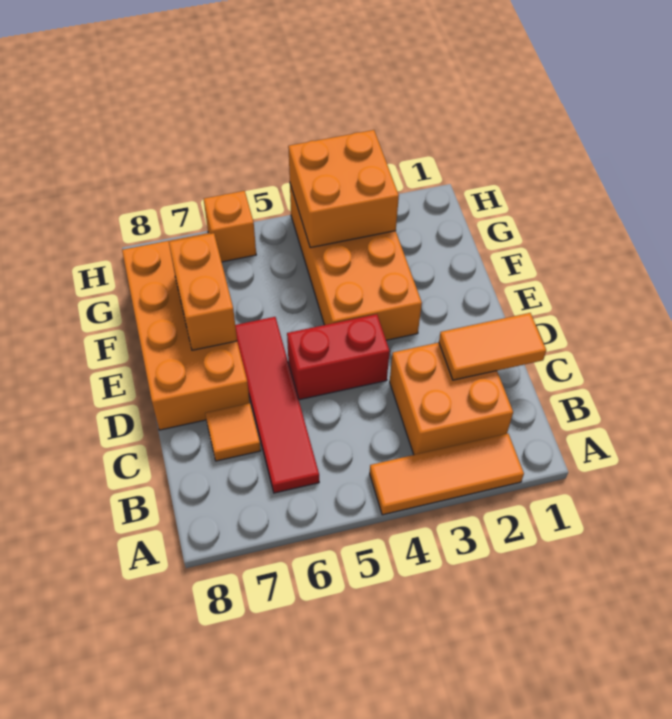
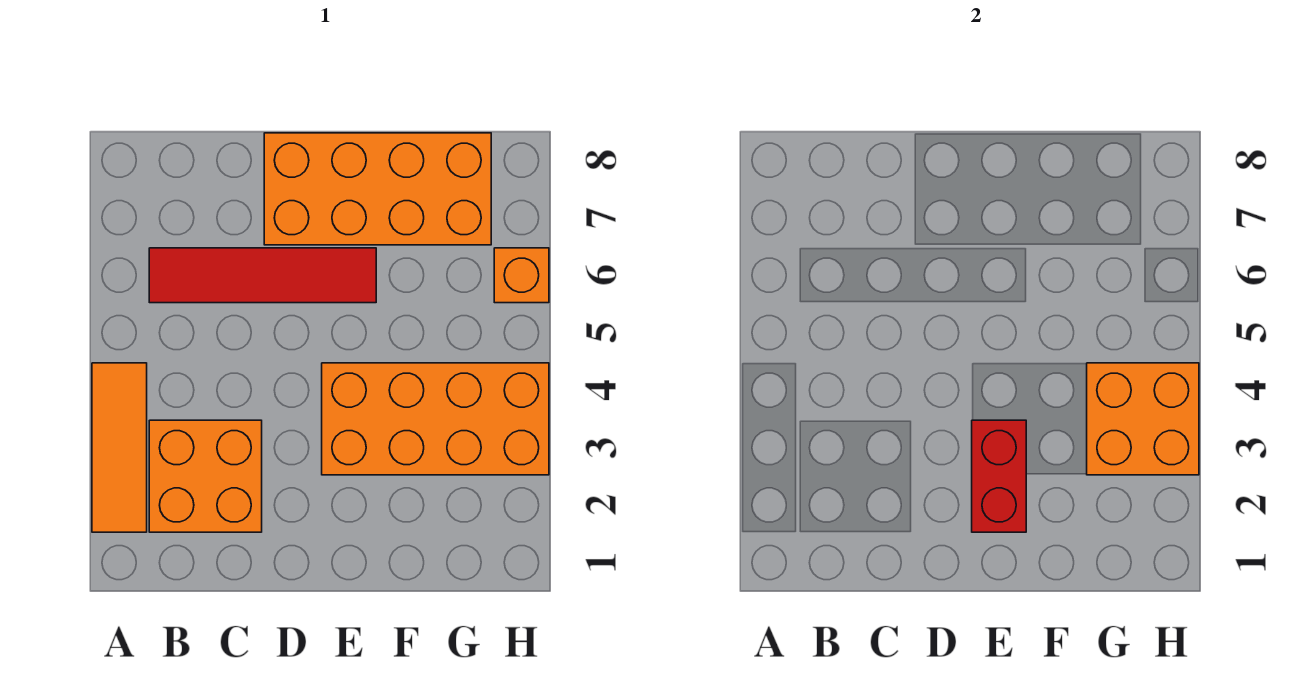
orange 1x2 tile [439,313,546,380] -> none
orange 1x1 tile [205,403,261,461] -> none
red 1x2 brick [287,314,390,400] -> red 1x2 brick moved to [972,420,1026,532]
orange 1x2 brick [169,233,237,350] -> none

